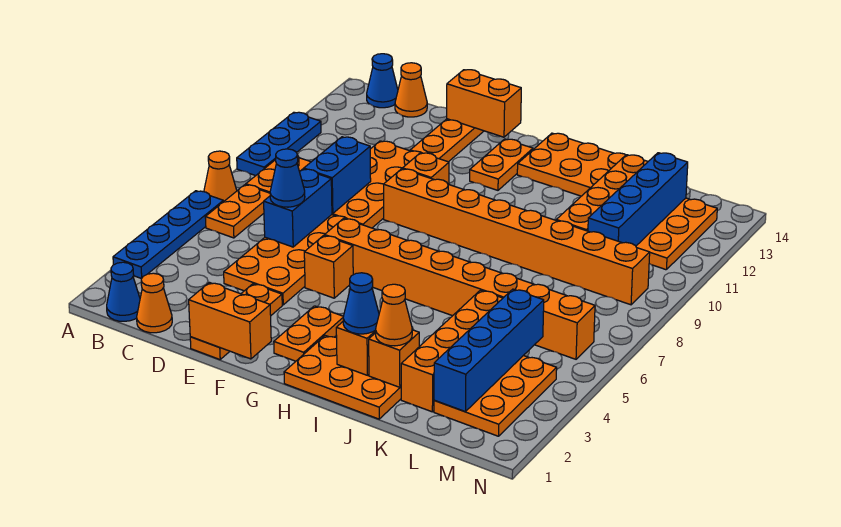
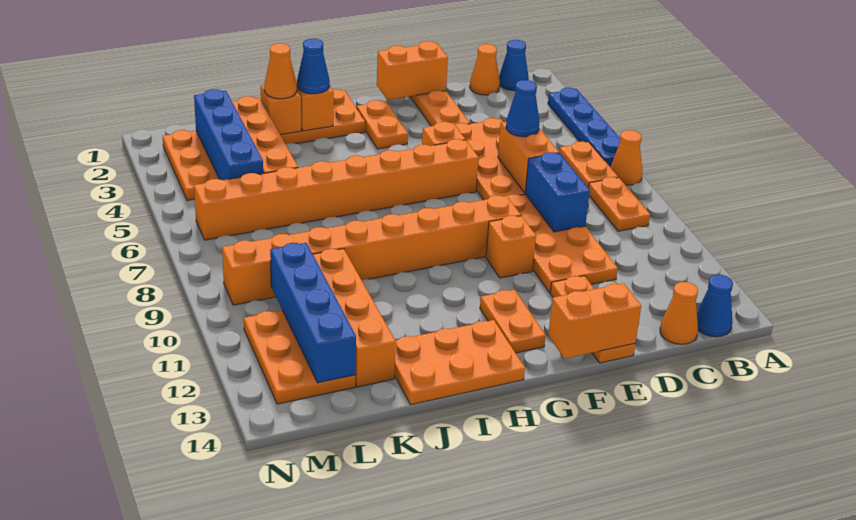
blue 1x3 plate [237,112,321,176] -> none
blue 1x2 brick [264,169,332,247] -> orange 1x2 brick [498,122,559,193]

